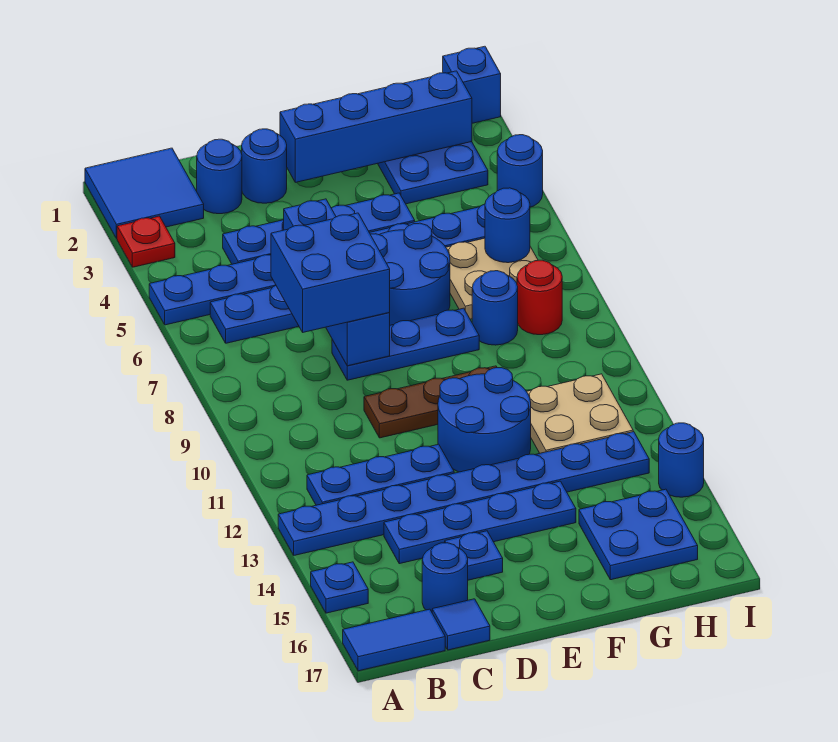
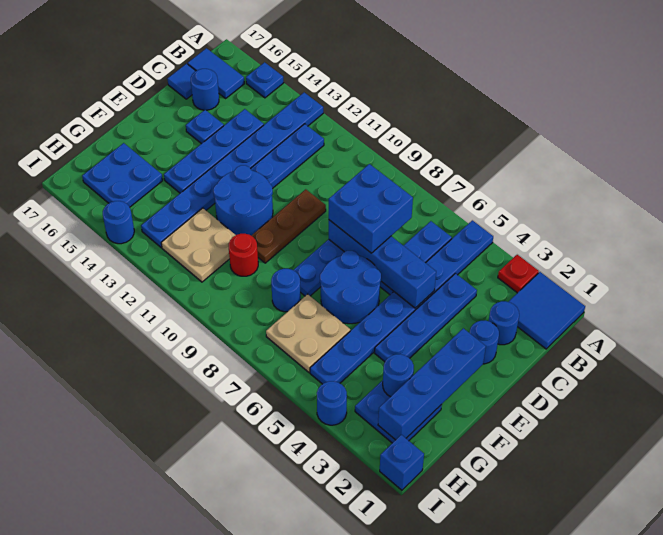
blue 1x2 tile [343,609,445,671] -> blue 1x2 tile turned to [188,48,244,98]
blue 1x1 round brick [485,188,530,263] -> blue 1x1 round brick moved to [383,354,414,397]
red 1x1 round brick [517,260,562,335] -> red 1x1 round brick moved to [229,234,258,276]

